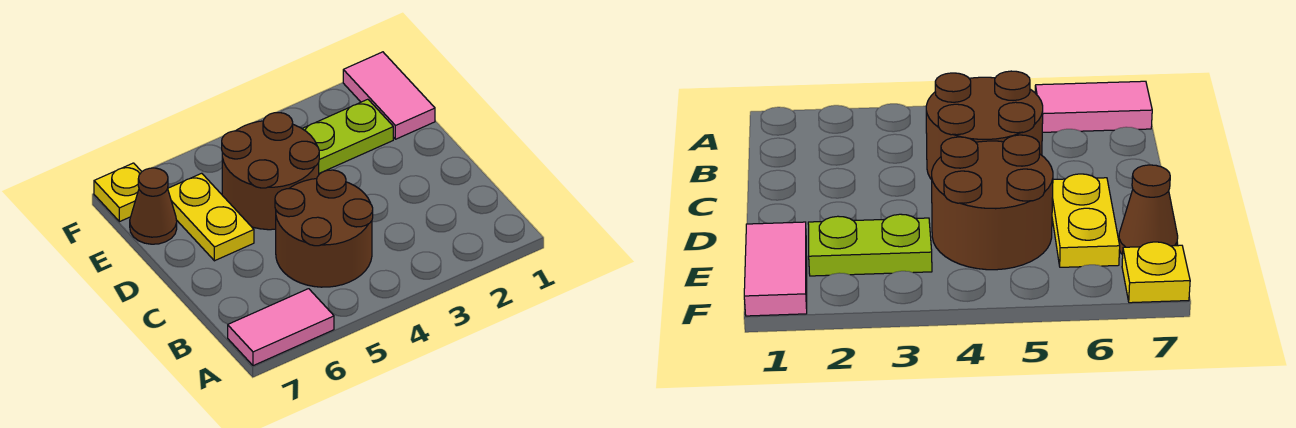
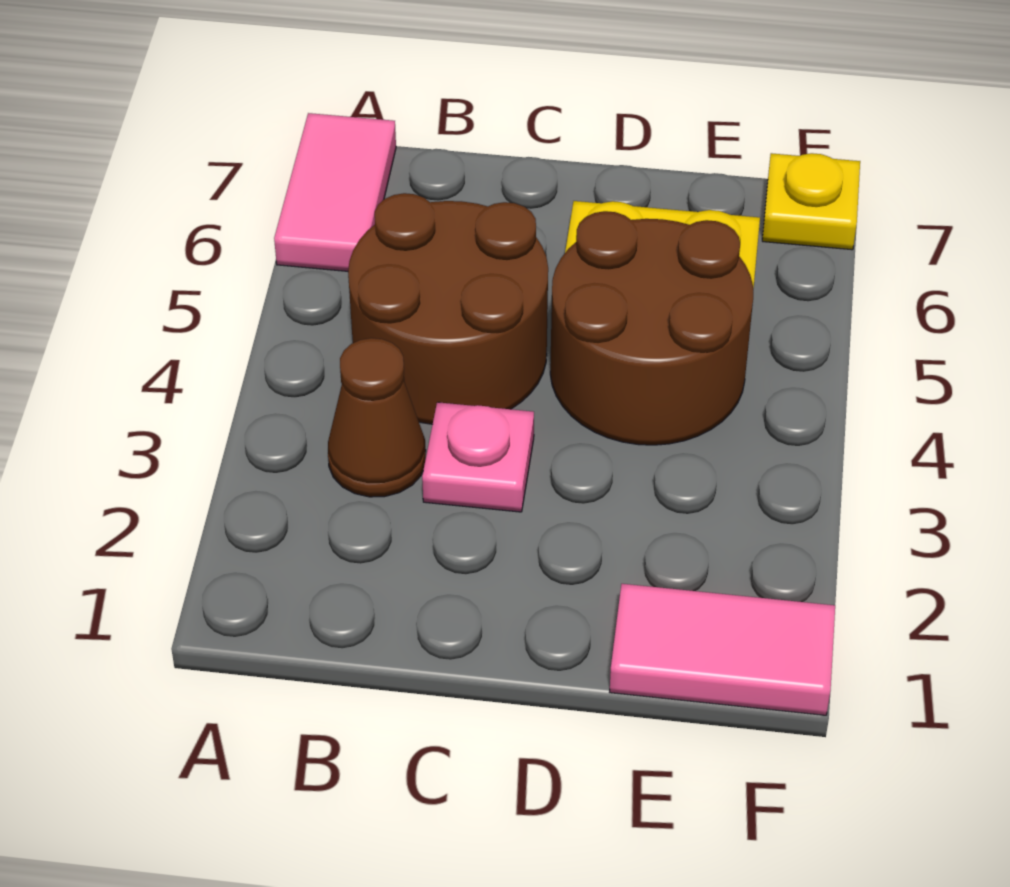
none -> pink 1x1 plate [422,402,534,512]
lime 1x2 plate [302,99,393,173] -> none
brown 1x1 cone [130,168,177,244] -> brown 1x1 cone moved to [328,338,426,497]

